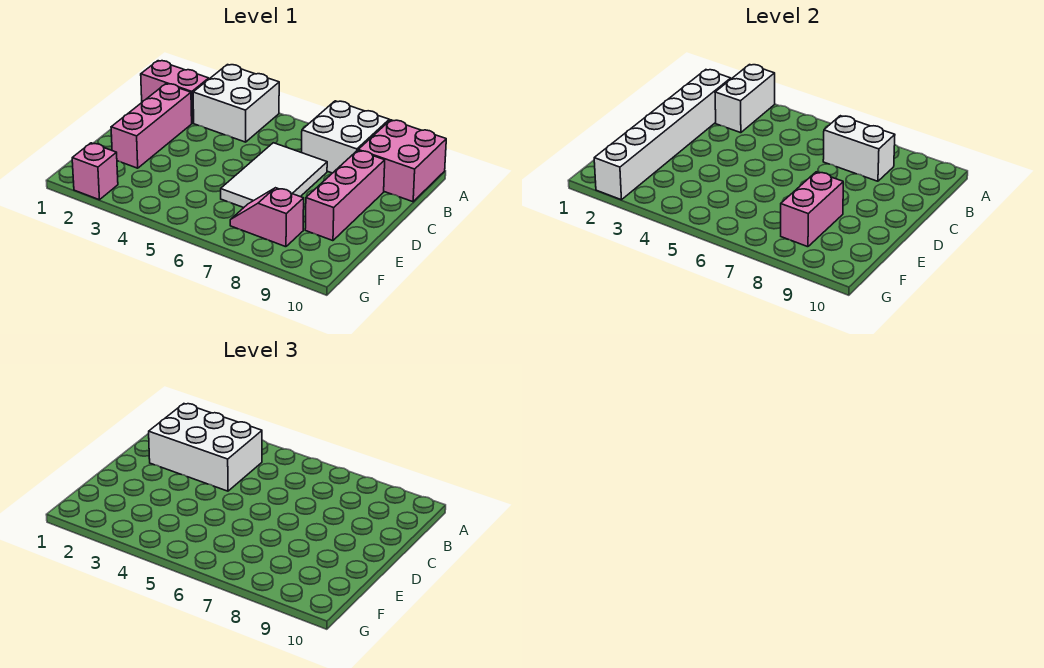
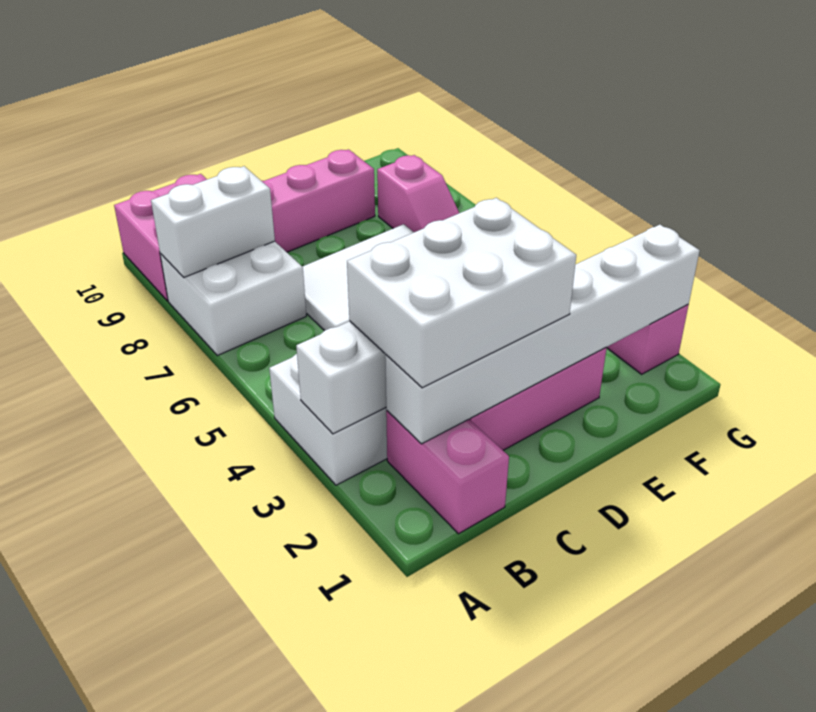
white 2x3 brick [149,404,262,491] -> white 2x3 brick turned to [347,198,576,388]
white 1x2 brick [823,116,895,181] -> white 1x2 brick turned to [151,166,275,277]
pink 1x2 brick [781,172,843,247] -> none

